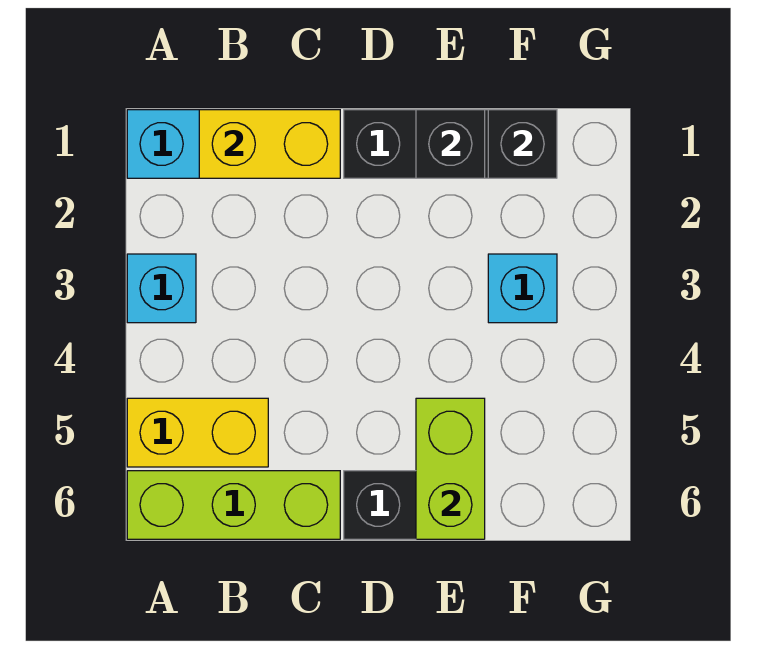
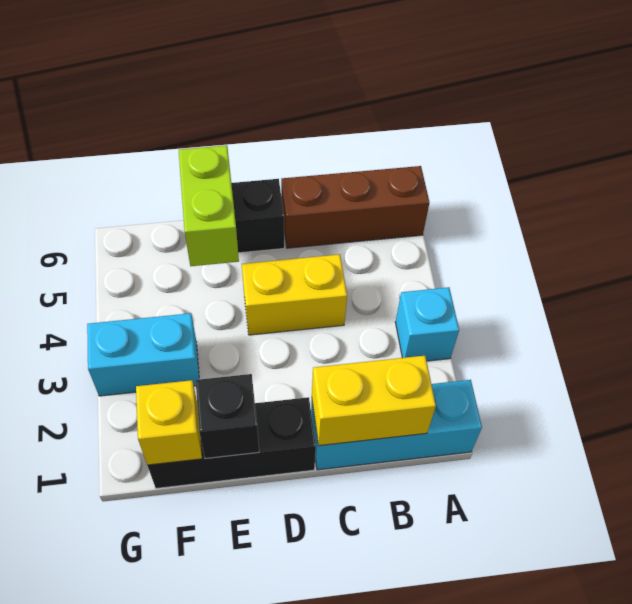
yellow 1x2 brick [127,398,268,467] -> yellow 1x2 brick moved to [242,254,347,335]
lime 1x3 brick [127,471,340,539] -> brown 1x3 brick [281,166,430,248]
black 1x1 brick [488,110,557,178] -> yellow 1x1 brick [136,380,202,465]
cyan 1x1 brick [488,254,557,323] -> cyan 1x2 brick [87,313,199,396]

